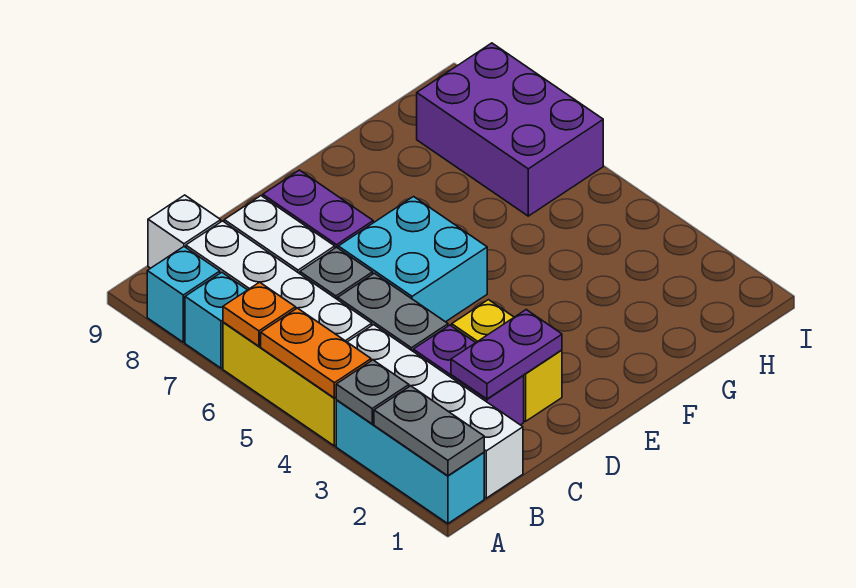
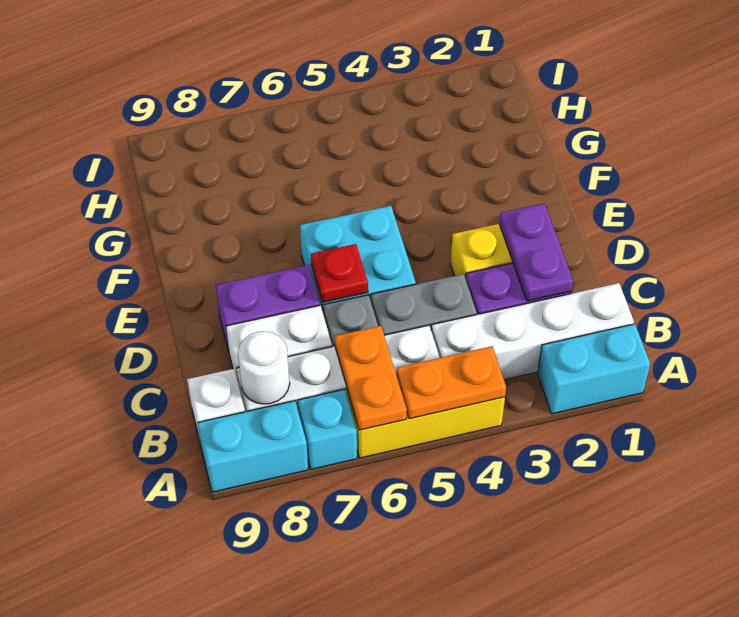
cyan 1x3 brick [336,400,484,524] -> cyan 1x2 brick [538,324,650,414]
grey 1x2 plate [374,386,484,476] -> none
grey 1x1 plate [336,360,409,424] -> none
orange 1x1 plate [223,282,296,346] -> orange 1x2 plate [334,326,407,430]
cyan 1x1 brick [147,247,220,342] -> cyan 1x2 brick [198,401,308,492]
none -> white 1x1 round brick [238,331,290,404]
none -> red 1x1 plate [311,244,368,302]
purple 2x3 brick [417,43,603,216] -> none

